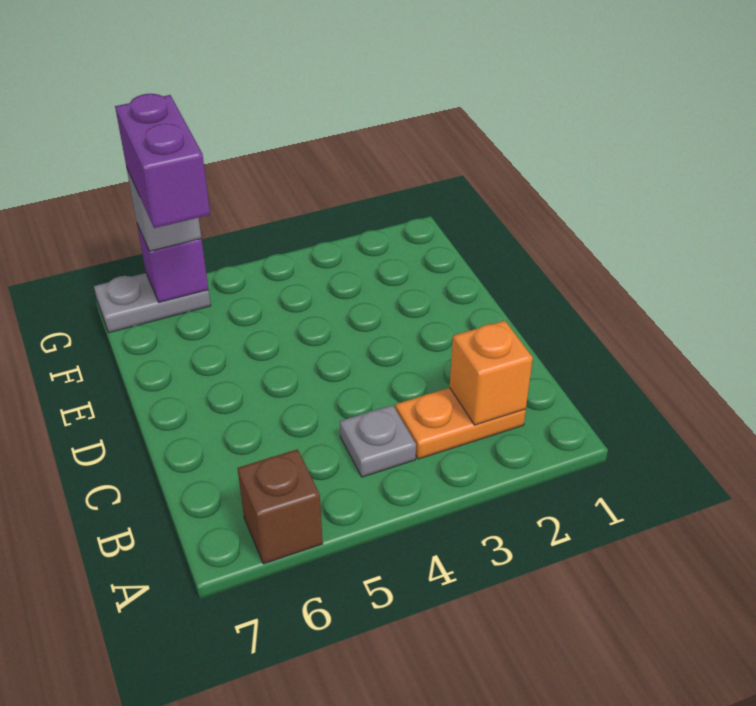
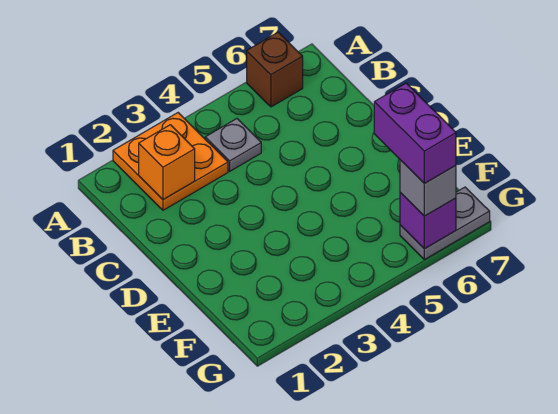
orange 1x2 plate [395,388,526,459] -> orange 2x2 plate [113,113,228,210]

